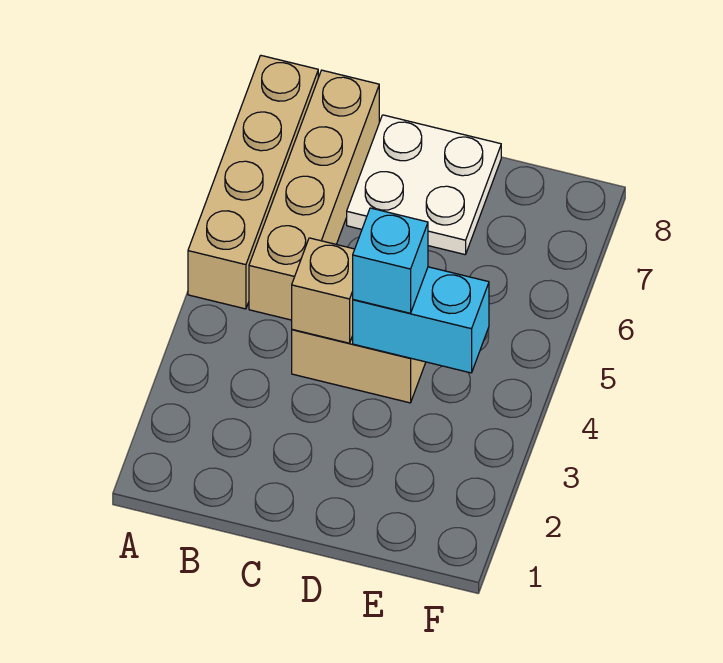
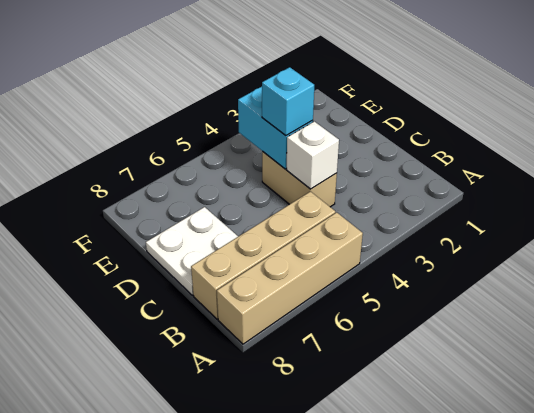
tan 1x1 brick [292,238,355,343] -> white 1x1 brick [287,121,339,189]

